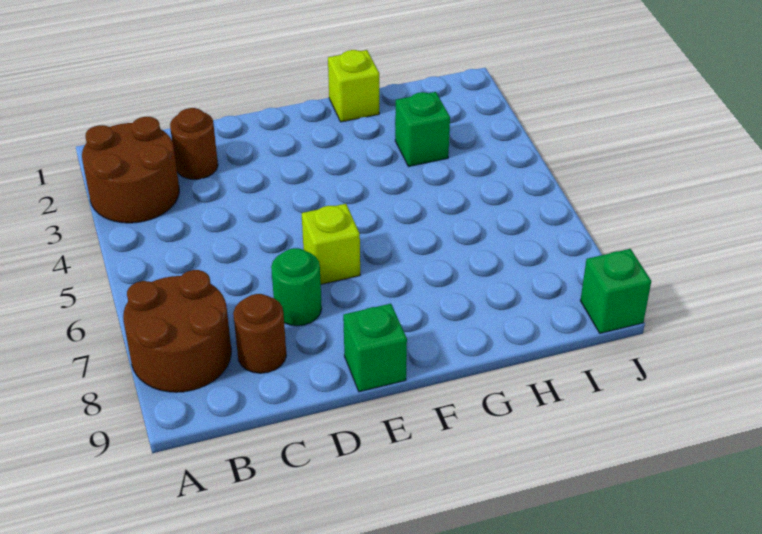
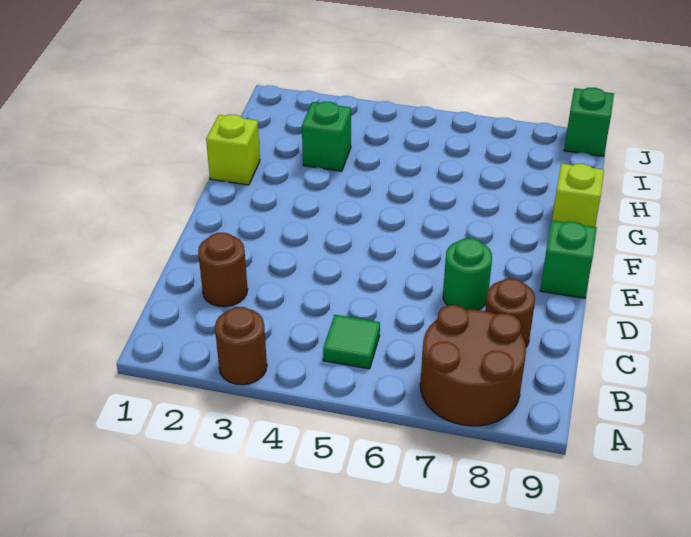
brown 2x2 round brick [82,117,179,223] -> brown 1x1 round brick [215,307,267,385]
none -> green 1x1 tile [323,315,380,369]
lime 1x1 brick [302,204,360,284] -> lime 1x1 brick moved to [552,163,604,227]

